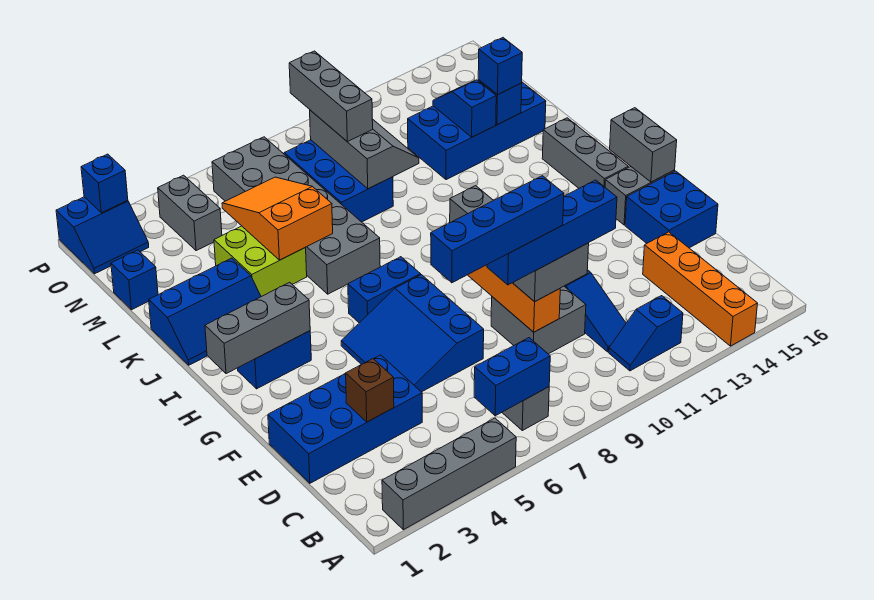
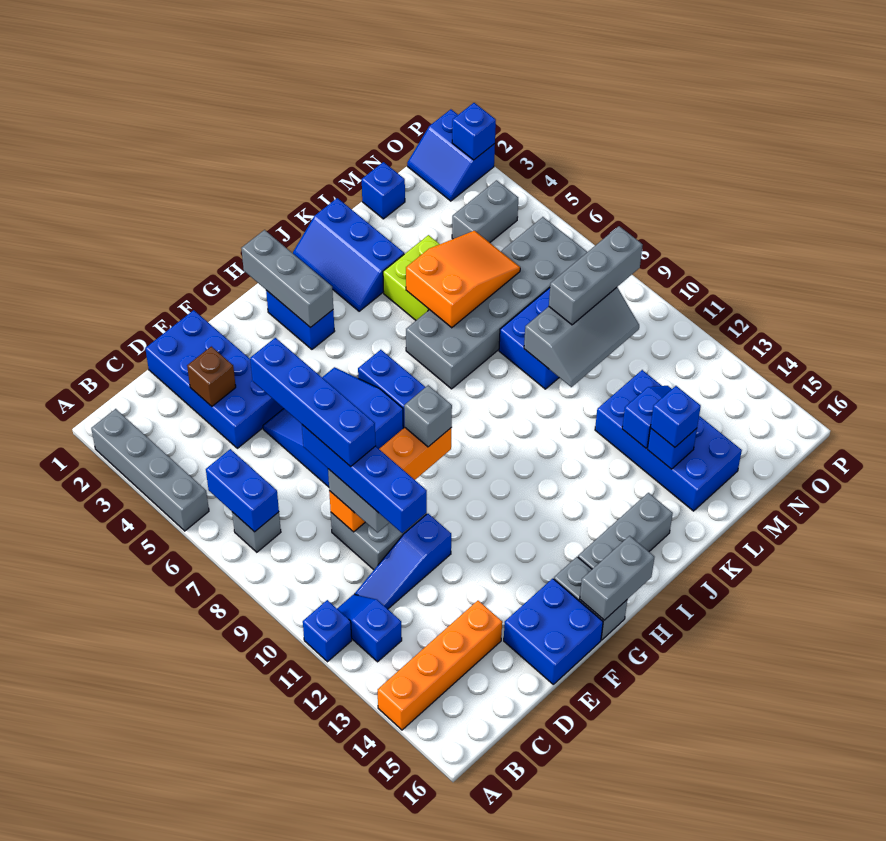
none -> blue 1x1 brick [303,600,352,662]

